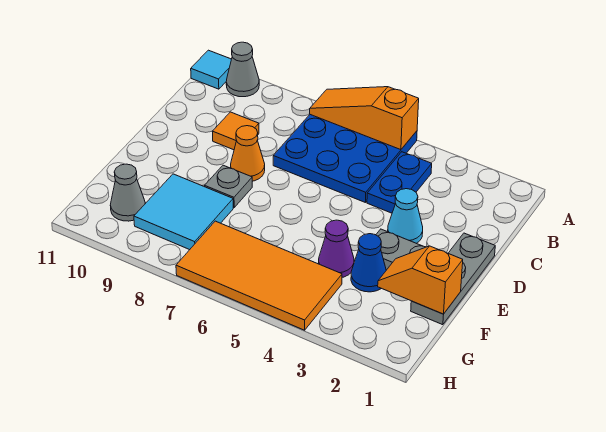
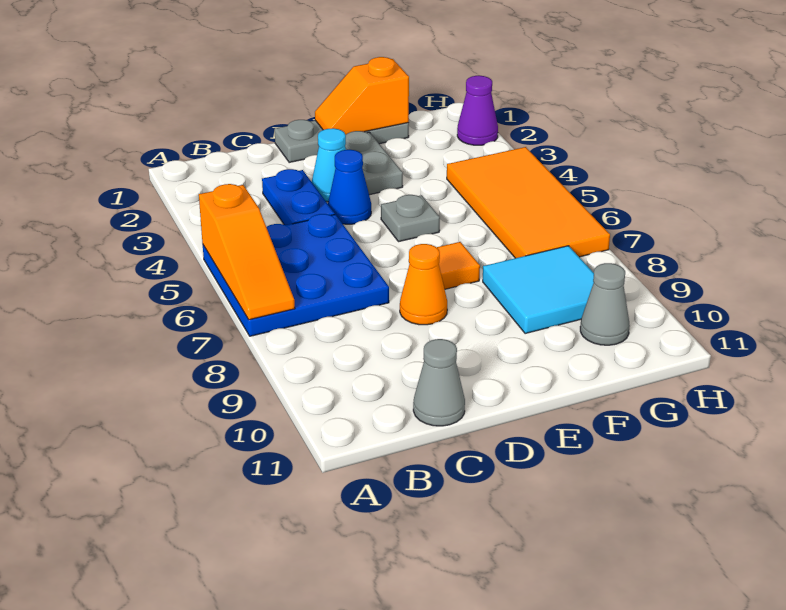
grey 1x1 cone [226,42,259,97] -> grey 1x1 cone moved to [413,339,465,426]
cyan 1x1 tile [191,50,231,89] -> none
blue 1x2 plate [367,152,432,213] -> blue 1x2 plate turned to [262,169,335,225]
orange 1x1 tile [212,112,259,150] -> orange 1x1 tile moved to [437,242,480,289]
grey 1x1 plate [205,165,252,207] -> grey 1x1 plate moved to [381,195,440,242]
orange 1x2 slope [378,246,463,314] -> orange 1x2 slope turned to [315,57,409,135]
blue 1x1 cone [351,234,386,292] -> blue 1x1 cone moved to [328,150,371,224]
purple 1x1 cone [319,220,354,277] -> purple 1x1 cone moved to [457,76,498,145]

